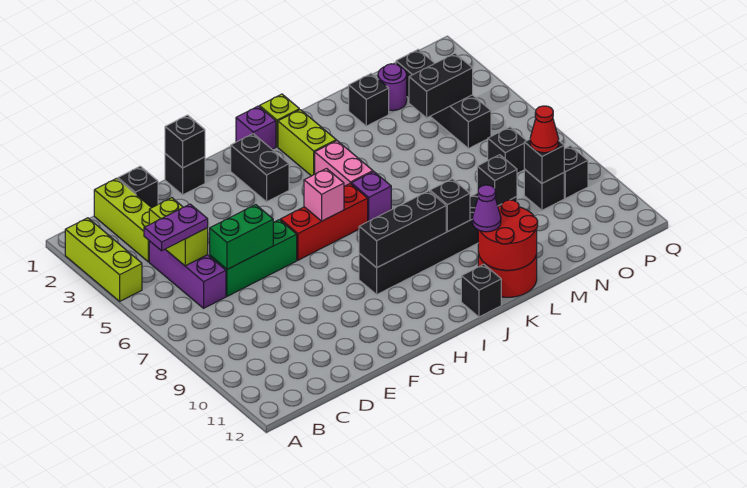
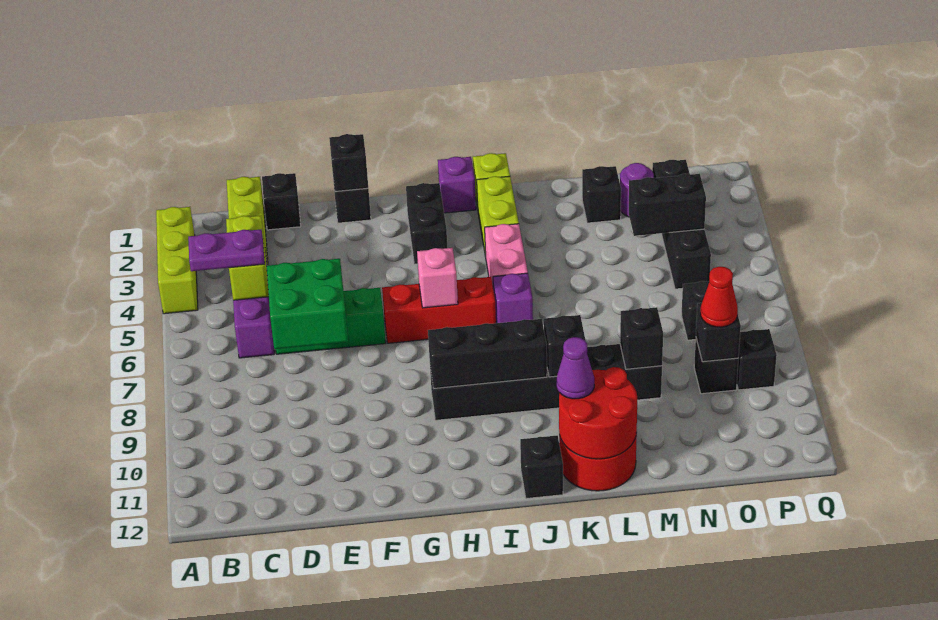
green 1x2 brick [210,205,273,269] -> green 2x2 brick [267,259,348,349]

